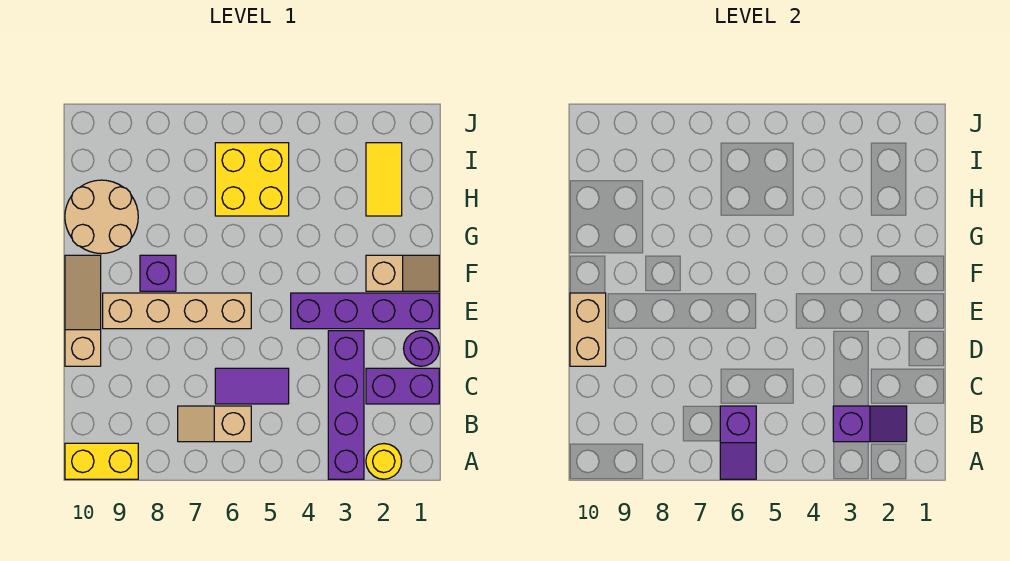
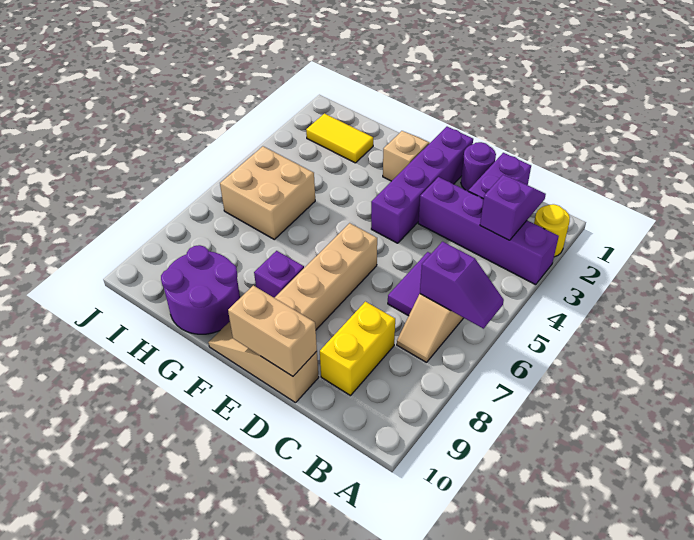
yellow 1x2 brick [65,443,138,479] -> yellow 1x2 brick moved to [320,302,395,396]
tan 2x2 round brick [65,180,138,254] -> purple 2x2 round brick [161,245,240,334]
yellow 2x2 brick [215,143,289,216] -> tan 2x2 brick [220,146,315,239]

